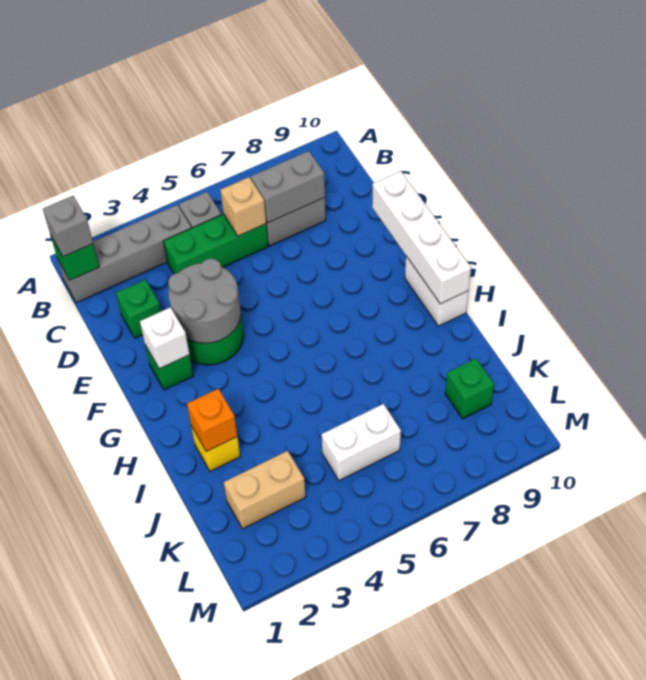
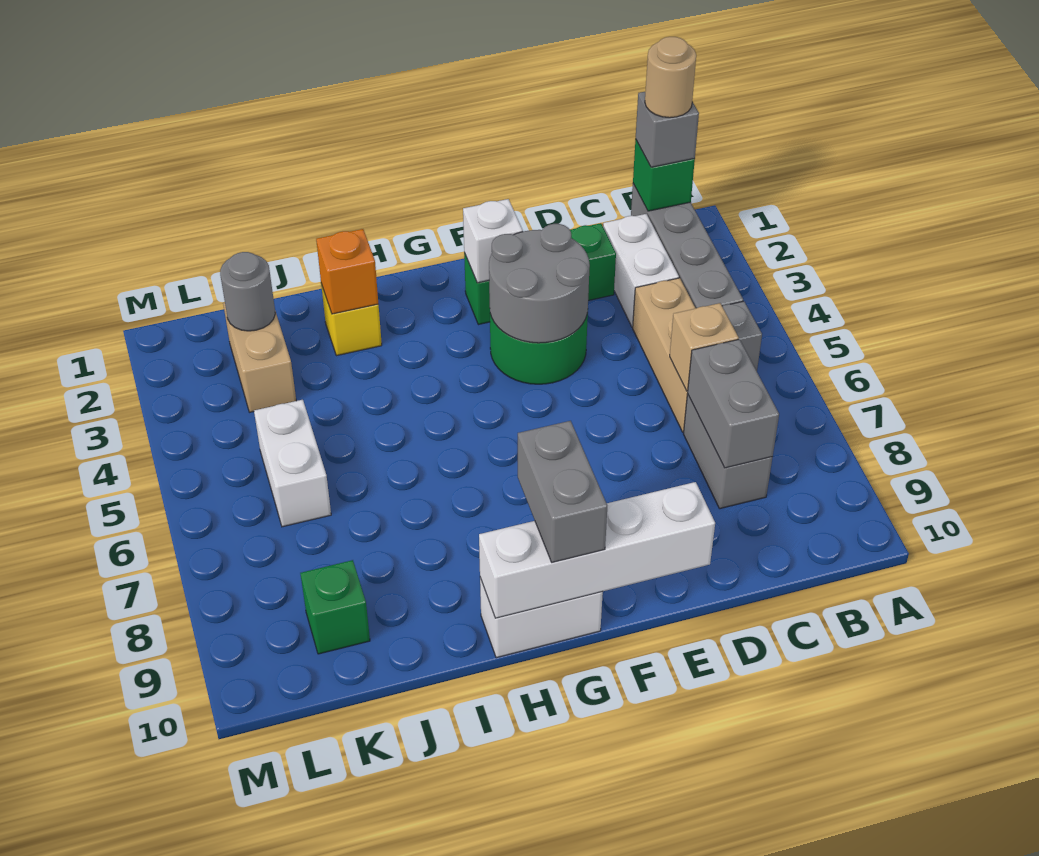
none -> tan 1x1 round brick [645,37,696,118]
none -> white 1x2 brick [603,214,679,327]
green 1x3 brick [163,214,268,274] -> tan 1x3 brick [633,278,696,432]
none -> grey 1x2 brick [518,421,607,562]
none -> grey 1x1 round brick [220,252,275,331]

